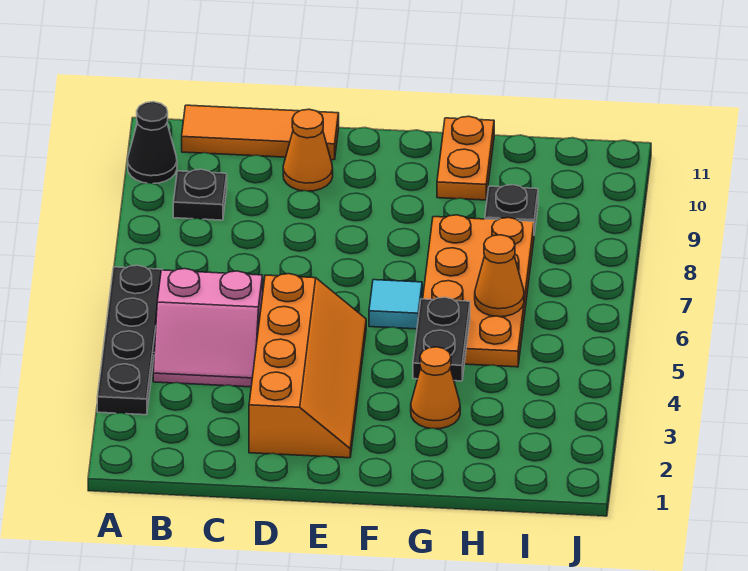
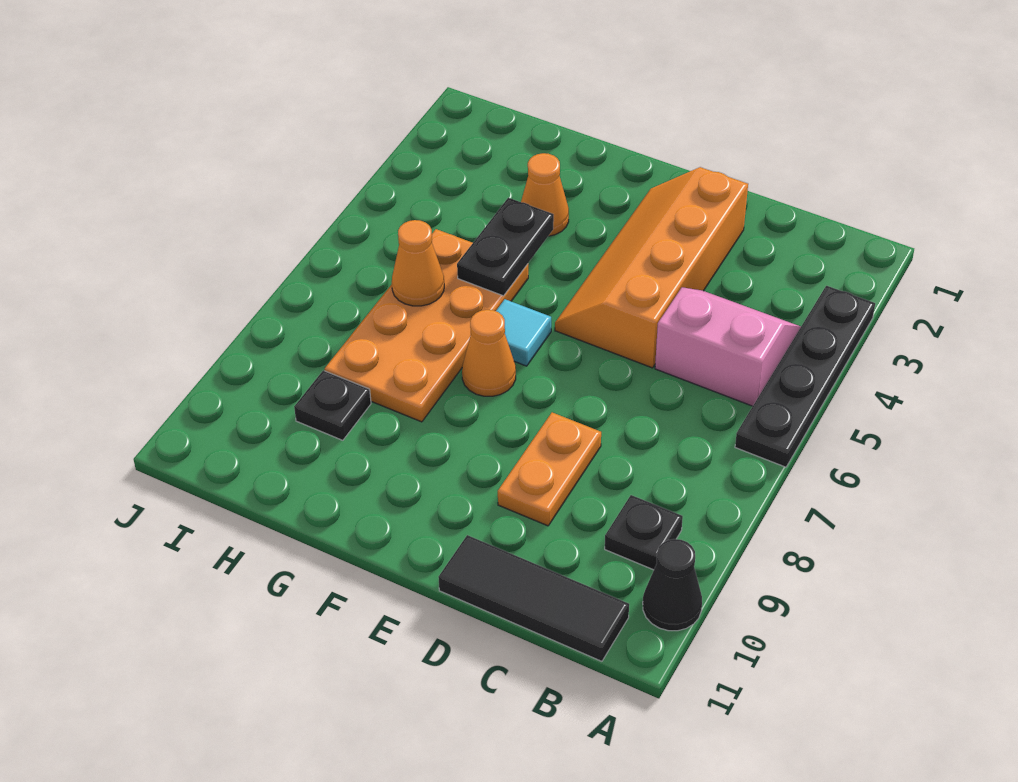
orange 1x3 tile [182,105,339,160] -> black 1x3 tile [438,535,629,661]
orange 1x1 cone [283,109,333,191] -> orange 1x1 cone moved to [462,310,516,396]
orange 1x2 plate [437,116,494,200] -> orange 1x2 plate moved to [498,412,601,526]

